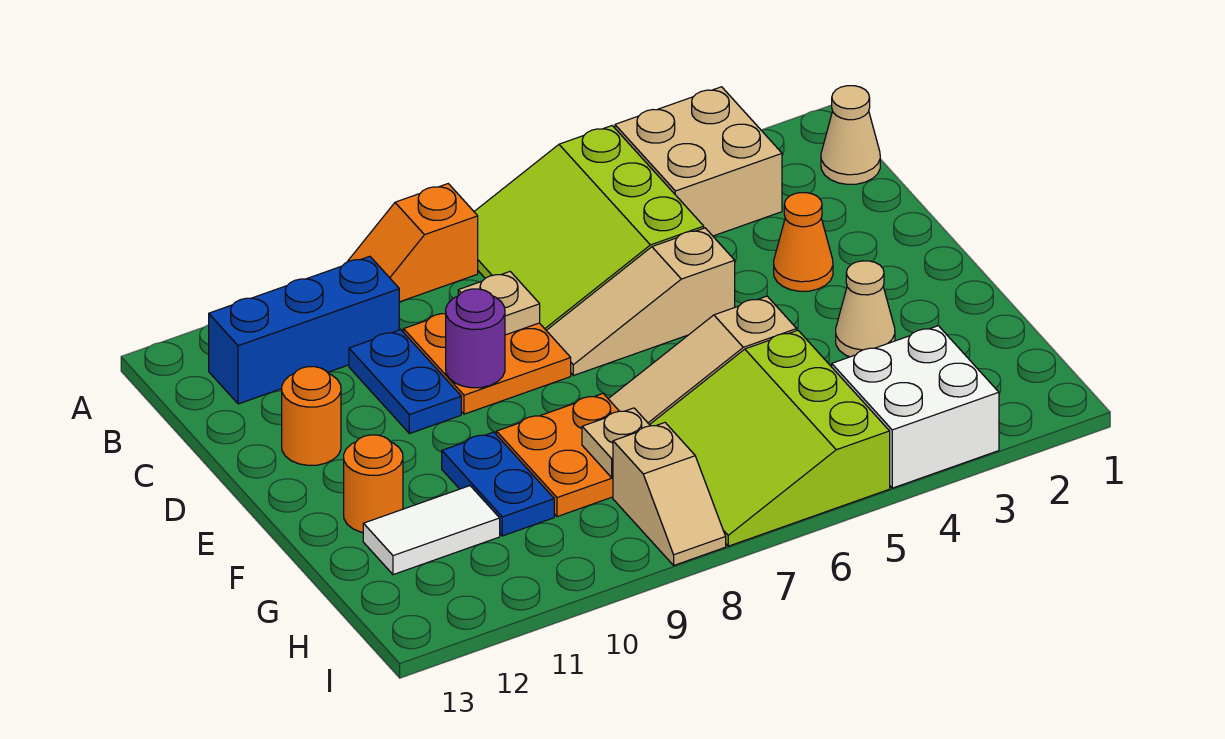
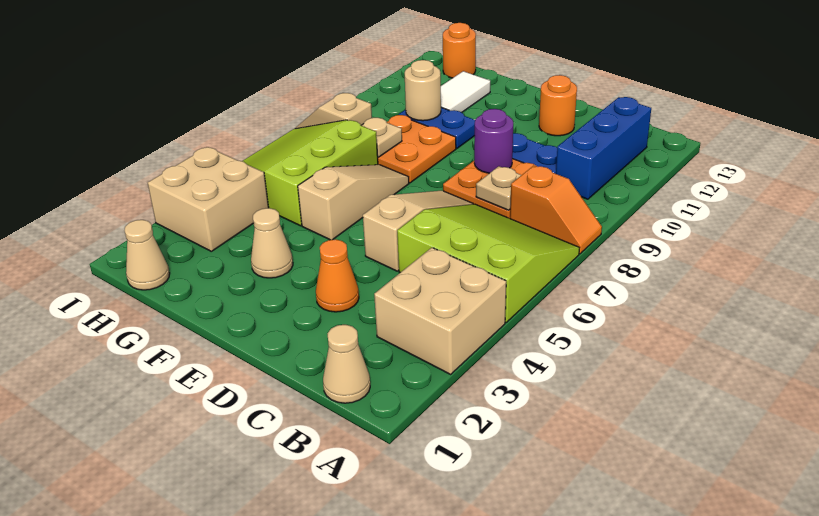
orange 1x2 slope [347,184,478,302] -> orange 1x2 slope turned to [510,166,602,254]
orange 1x1 round brick [344,435,403,532] -> orange 1x1 round brick moved to [443,23,476,78]
lime 3x3 slope [650,330,890,546] -> lime 3x3 slope turned to [243,120,378,226]
none -> tan 1x1 round brick [405,60,441,121]
none -> tan 1x1 cone [124,220,170,290]
white 2x2 brick [832,326,999,488] -> tan 2x2 brick [148,147,269,251]

